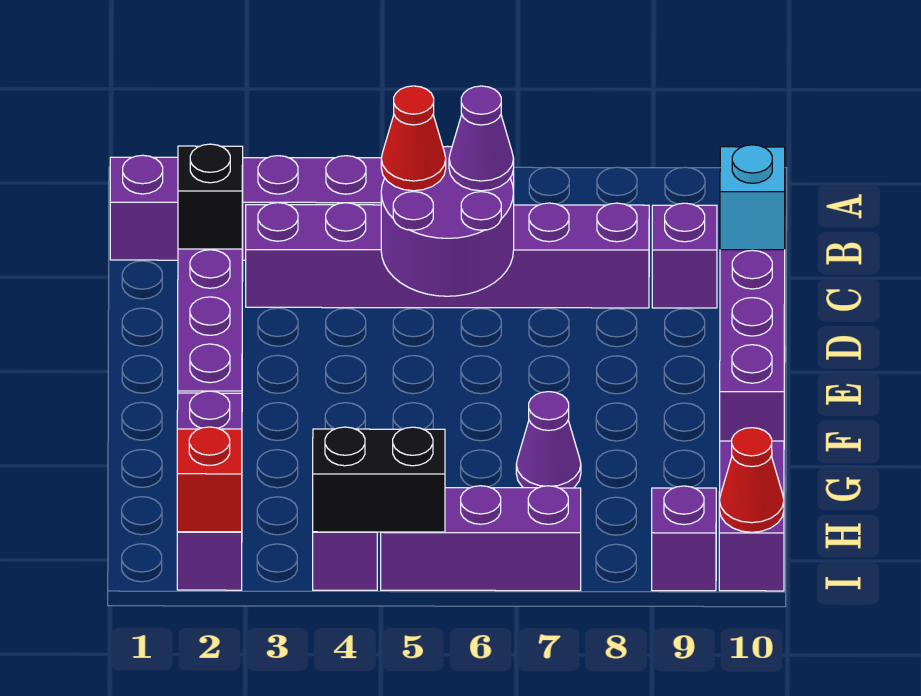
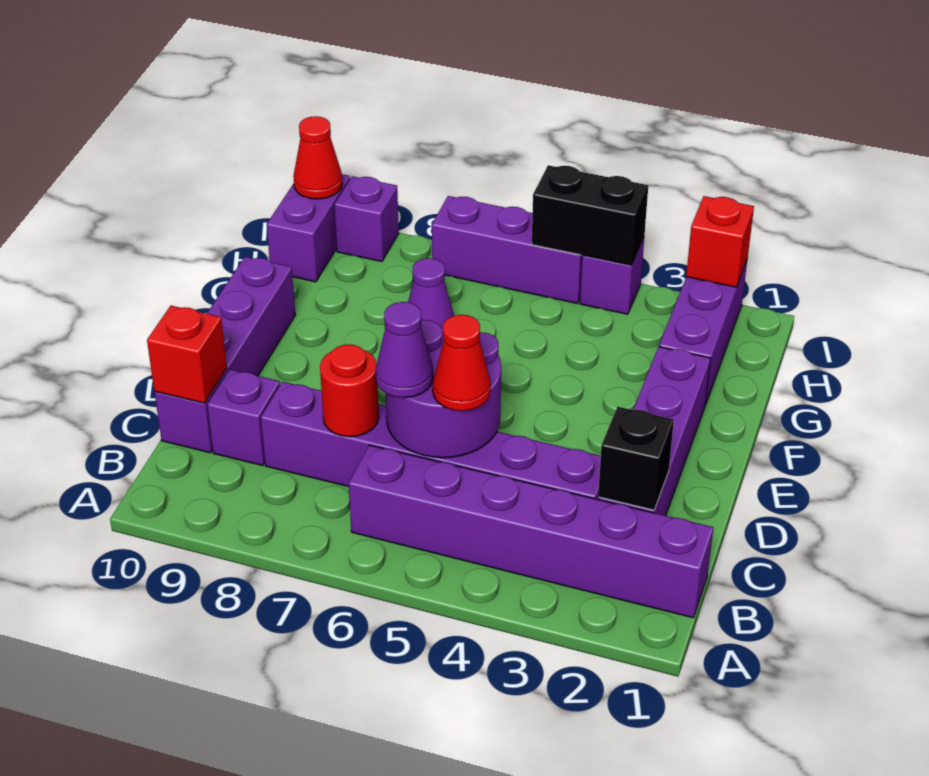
none -> red 1x1 round brick [320,344,379,437]
cyan 1x1 brick [720,145,785,250] -> red 1x1 brick [147,306,227,403]

